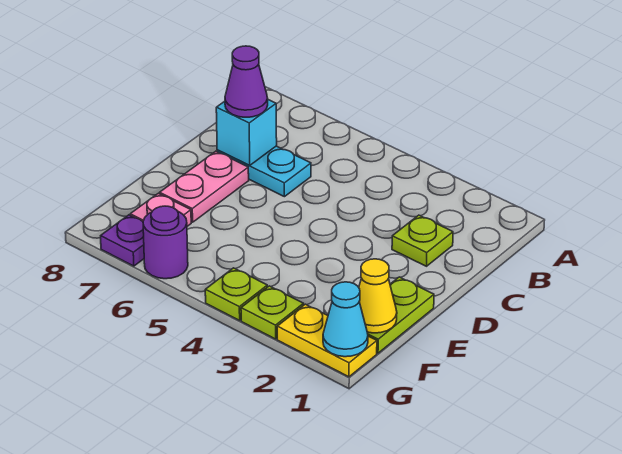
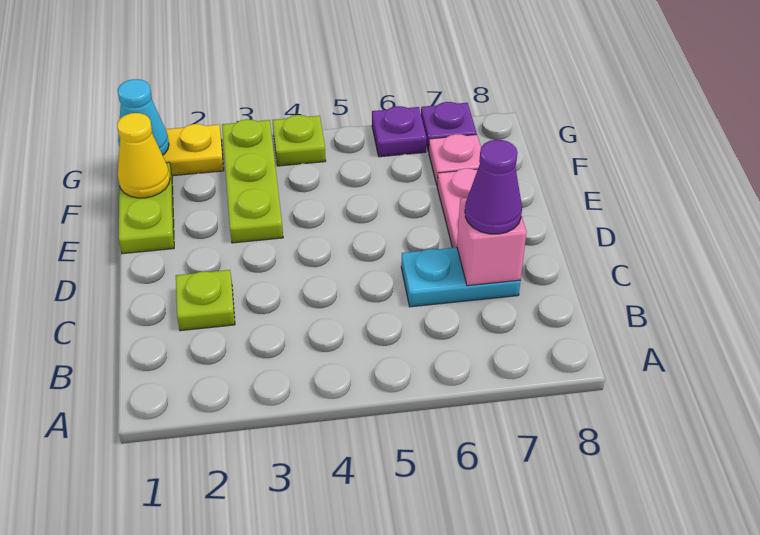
cyan 1x1 brick [216,100,277,166] -> pink 1x1 brick [457,198,527,286]
lime 1x1 plate [241,286,304,339] -> lime 1x3 plate [222,119,283,243]
purple 1x1 round brick [143,206,188,279] -> purple 1x1 plate [372,106,427,157]

